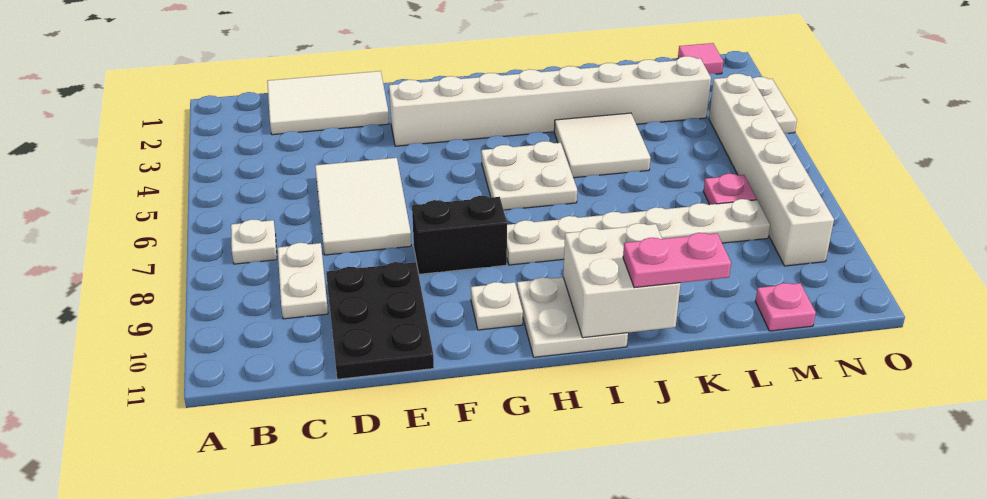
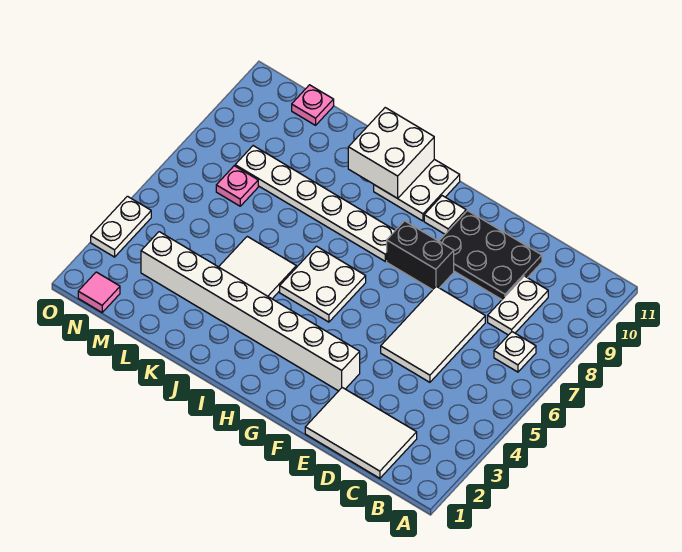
black 2x3 plate [326,262,434,379] -> black 2x3 plate turned to [439,211,542,300]
pink 1x2 plate [623,233,731,288] -> none
white 1x6 brick [709,74,834,266] -> none

